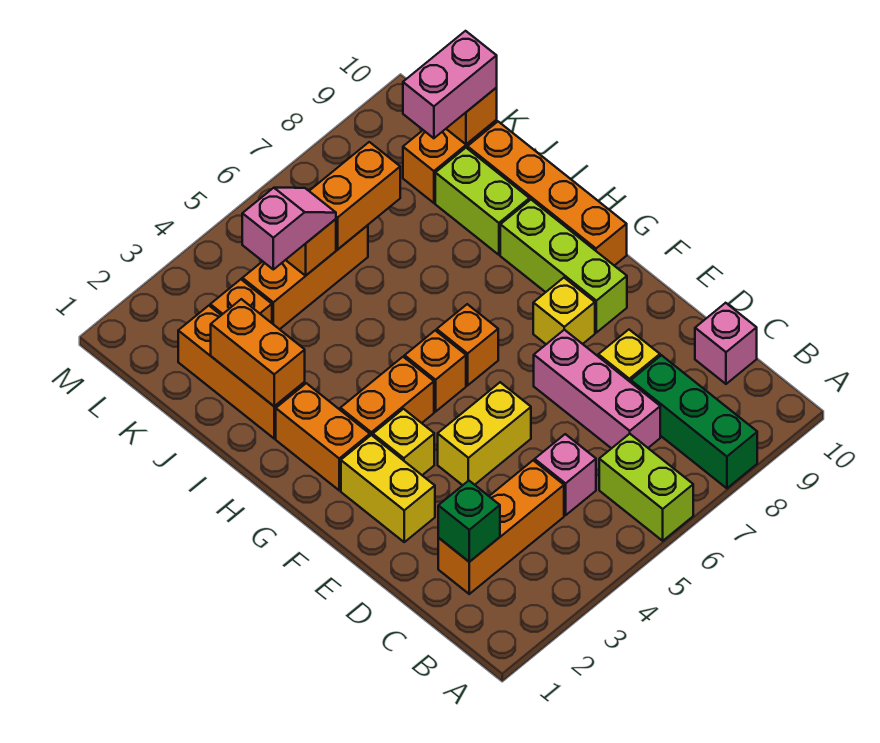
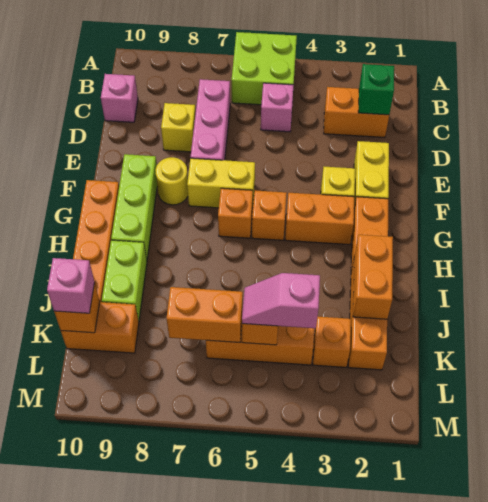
lime 1x2 brick [599,434,693,541] -> lime 2x2 brick [232,32,297,105]
green 1x3 brick [631,355,757,488] -> none
orange 1x3 brick [438,460,564,594] -> orange 1x2 brick [324,87,389,138]
yellow 1x2 brick [438,382,531,485] -> yellow 1x2 brick moved to [187,158,255,208]
yellow 1x1 brick [533,278,595,344] -> yellow 1x1 round brick [155,157,188,205]
pink 1x2 brick [403,31,497,138] -> pink 1x1 brick [47,258,95,313]

